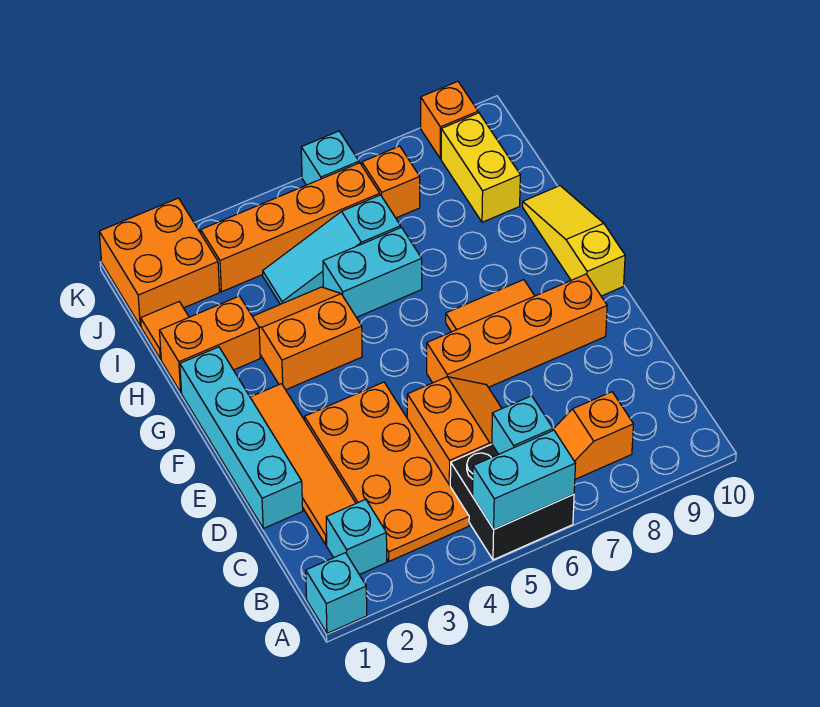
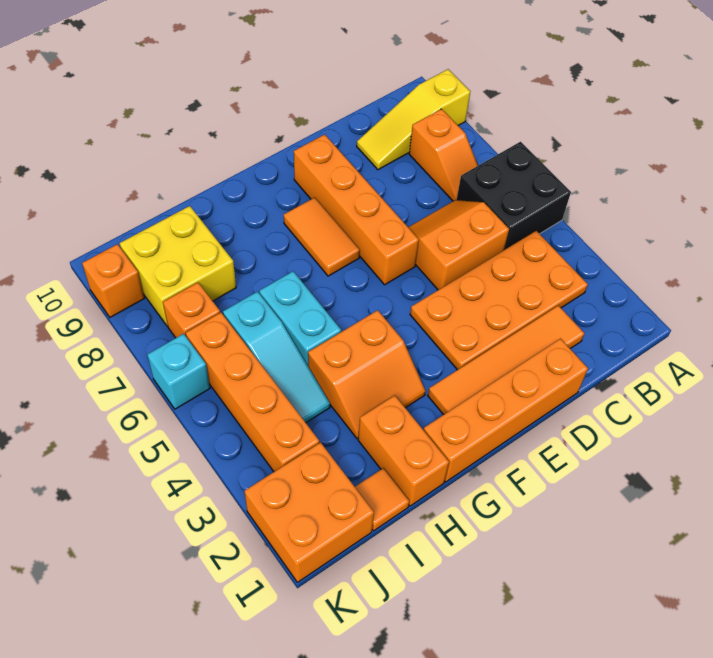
cyan 1x1 brick [306,553,367,633] -> none
cyan 1x2 brick [473,430,576,529] -> none
cyan 1x1 brick [326,499,387,575] -> none
cyan 1x1 brick [492,396,553,454] -> none
cyan 1x4 brick [180,347,303,528] -> orange 1x4 brick [424,339,588,482]
yellow 1x3 slope [523,186,625,296] -> yellow 1x3 slope moved to [357,69,470,170]
orange 2x2 slope [252,287,362,390] -> orange 2x2 slope turned to [308,310,426,439]
yellow 1x2 brick [441,113,520,222] -> yellow 2x2 brick [119,206,236,327]

